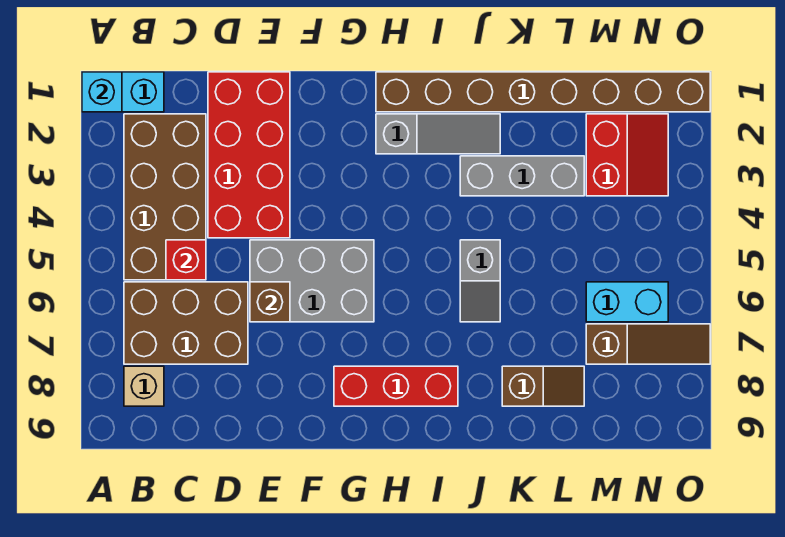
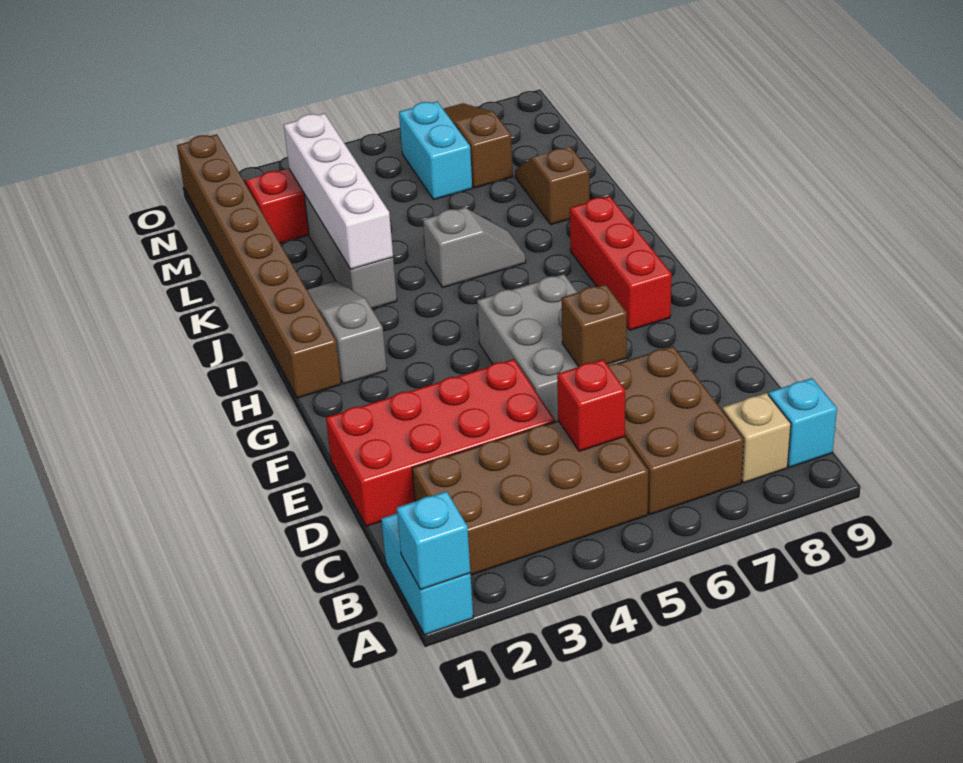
none -> cyan 1x1 brick [769,378,837,467]
none -> white 1x4 brick [284,113,393,269]

